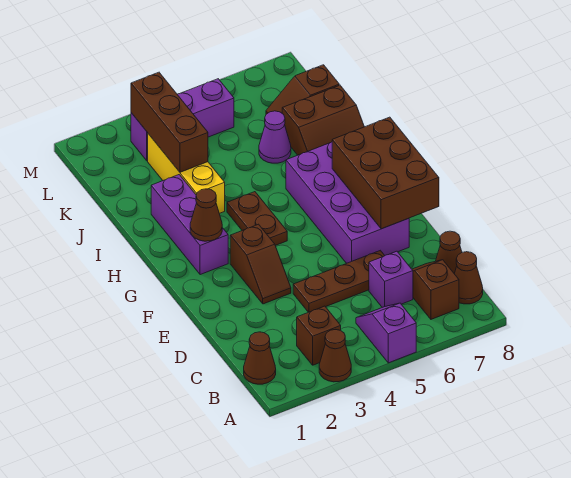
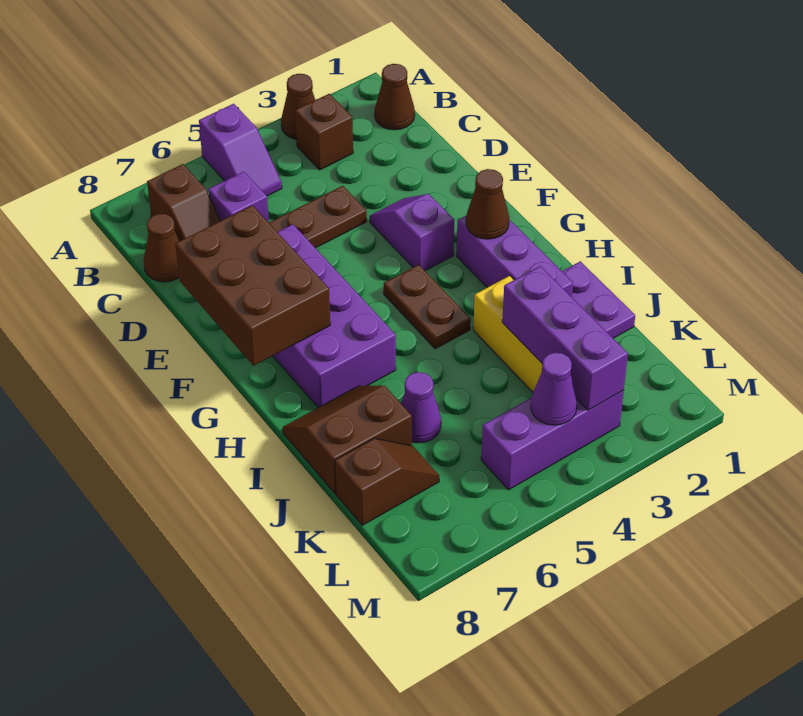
brown 1x1 cone [454,252,483,304] -> none
brown 1x2 slope [230,224,291,304] -> purple 1x2 slope [369,194,454,271]
none -> purple 1x2 plate [562,261,635,338]
brown 1x3 brick [131,72,208,172] -> purple 1x3 brick [502,266,628,410]
none -> purple 1x1 cone [531,353,577,425]

